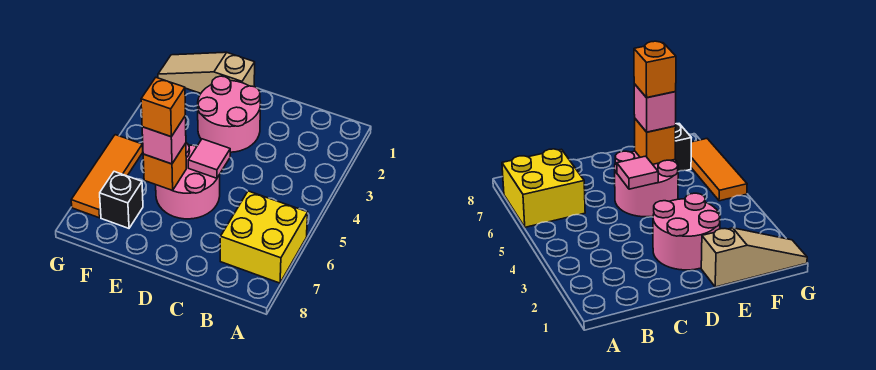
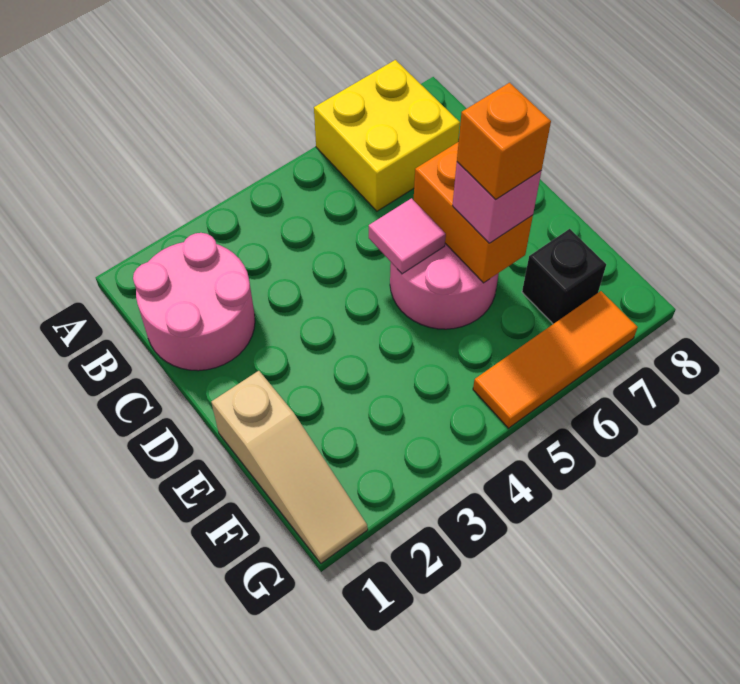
pink 2x2 round brick [198,76,261,152] -> pink 2x2 round brick moved to [133,233,255,371]
orange 1x1 brick [143,143,186,191] -> orange 1x2 brick [414,142,533,283]

